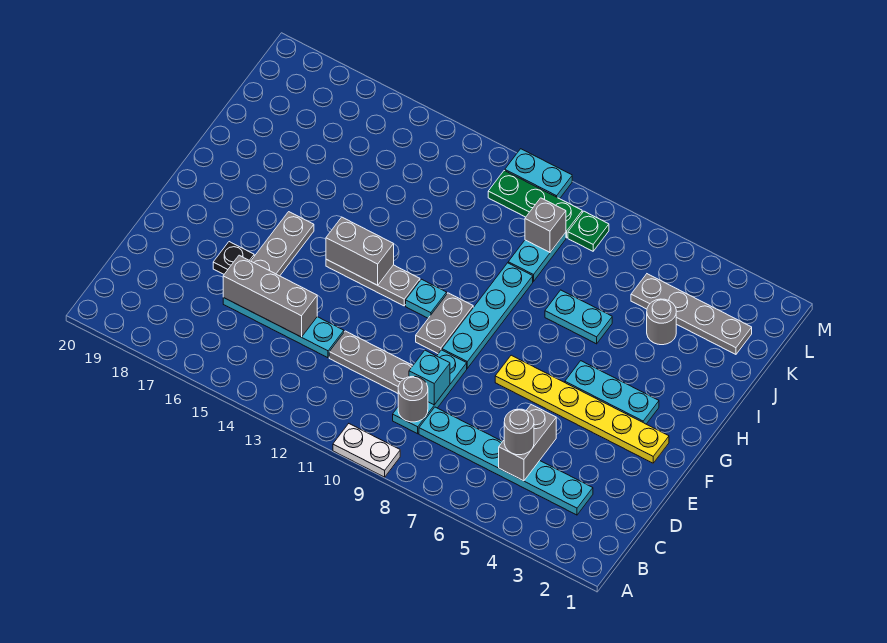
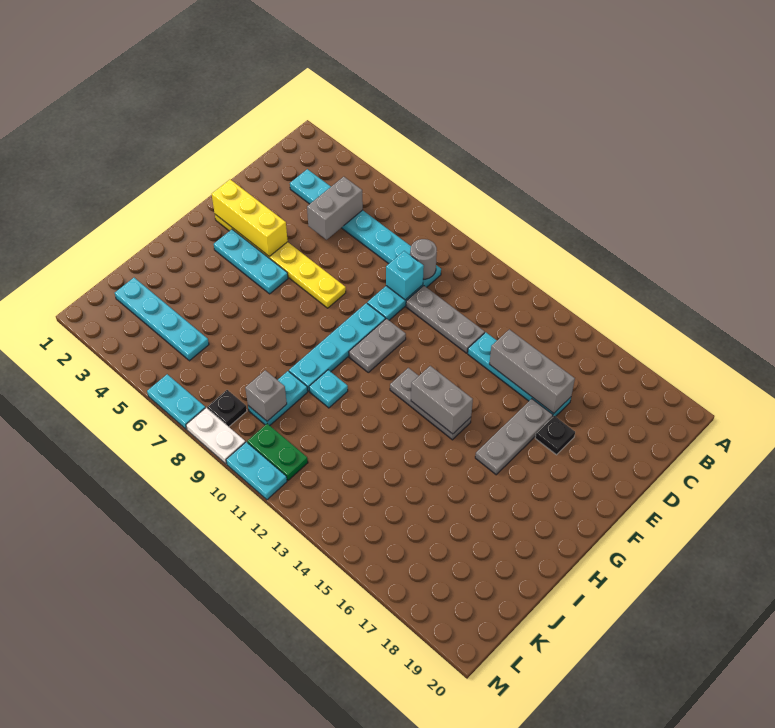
white 1x2 plate [333,424,400,477] -> white 1x2 plate moved to [186,408,245,464]
grey 1x1 round brick [504,409,534,455] -> none
none -> yellow 1x3 brick [212,179,288,257]
cyan 1x1 plate [406,279,447,318] -> cyan 1x1 plate moved to [309,370,348,408]
cyan 1x2 plate [545,290,612,344] -> cyan 1x2 plate moved to [147,374,205,429]
grey 1x1 round brick [647,299,676,345] -> none
grey 1x4 plate [631,274,752,354] -> cyan 1x4 plate [115,278,209,361]
green 1x1 plate [568,211,609,251] -> black 1x1 plate [207,390,247,427]
green 1x3 plate [488,171,582,238] -> green 1x2 plate [247,424,308,480]

